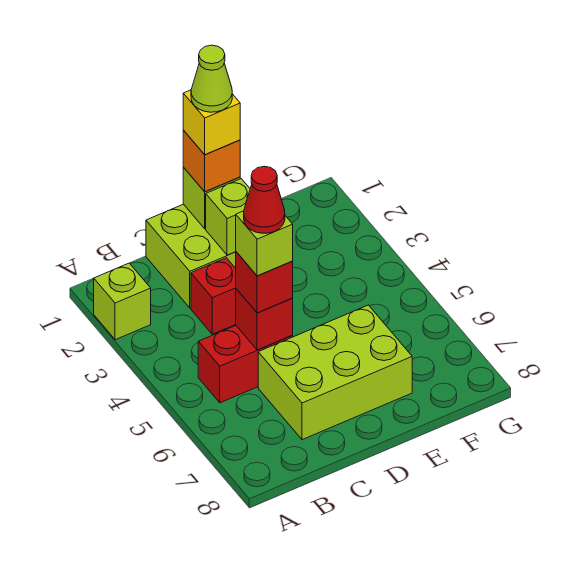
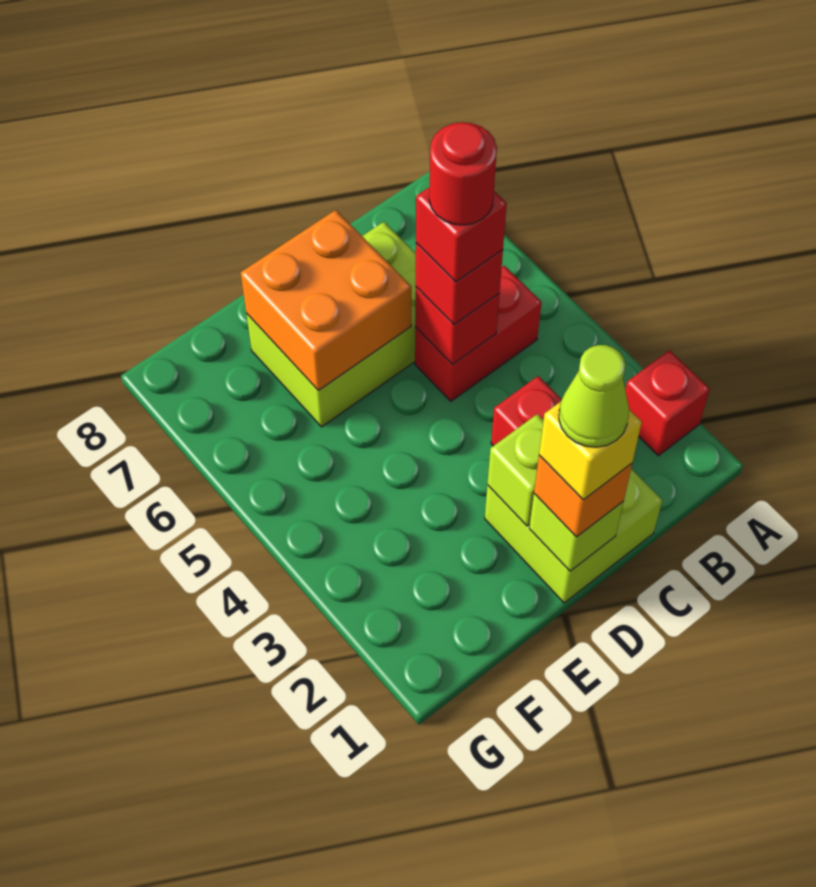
lime 1x1 brick [94,263,151,340] -> red 1x1 brick [625,350,710,456]
lime 1x1 brick [236,211,293,276] -> red 1x1 brick [416,187,507,282]
red 1x1 cone [244,166,285,233] -> red 1x1 round brick [429,122,497,225]
none -> orange 2x2 brick [241,210,411,391]

